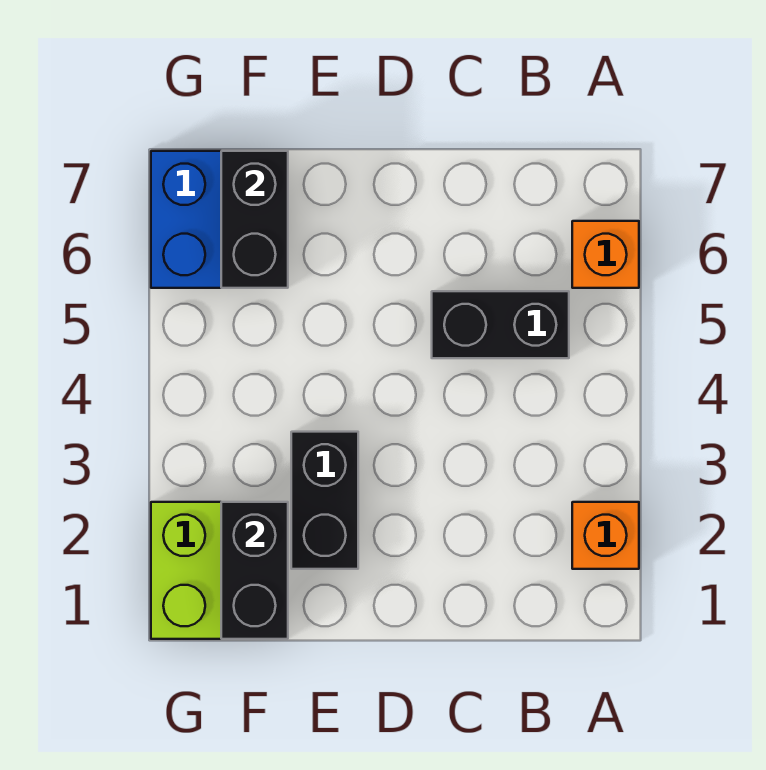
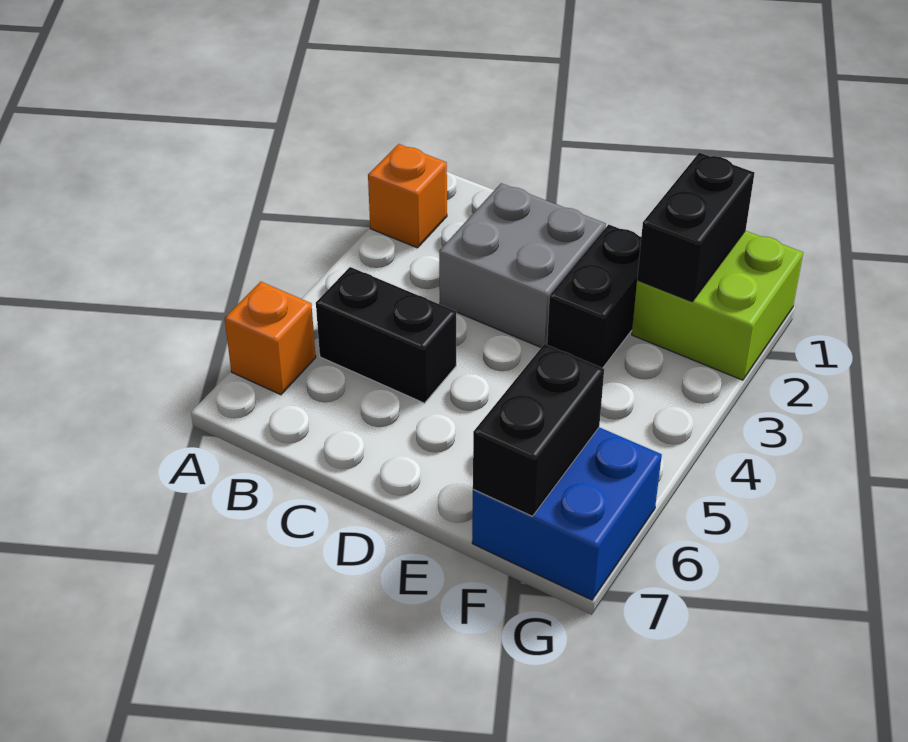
none -> grey 2x2 brick [439,183,606,347]

